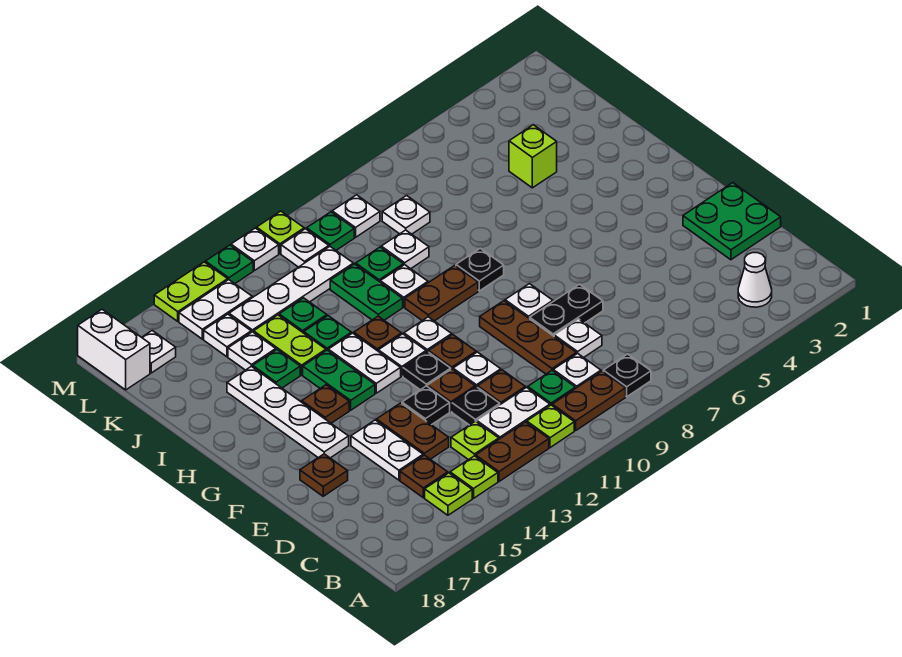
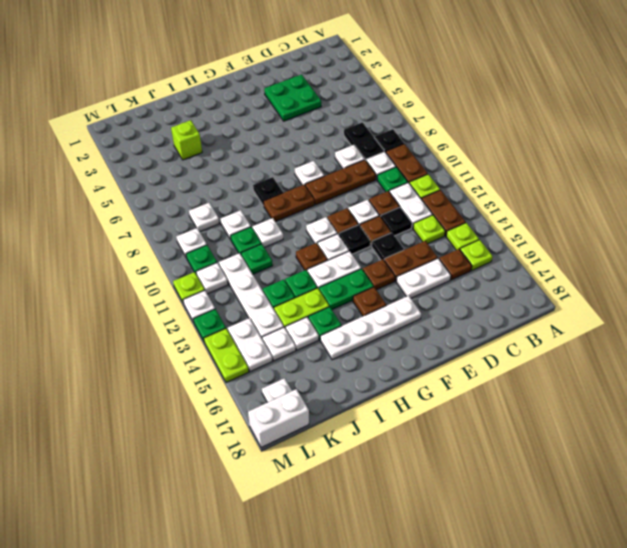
white 1x1 cone [738,253,772,307] -> none
green 2x2 plate [683,183,781,260] -> green 2x2 plate moved to [264,75,321,121]
black 1x2 plate [530,284,603,336] -> black 1x2 plate moved to [344,122,384,160]
brown 1x1 plate [300,454,348,496] -> brown 1x1 plate moved to [363,260,395,290]
brown 1x2 plate [405,265,478,321] -> brown 1x2 plate turned to [263,185,315,222]
green 1x2 plate [330,264,403,320] -> green 1x1 plate [241,244,273,274]

